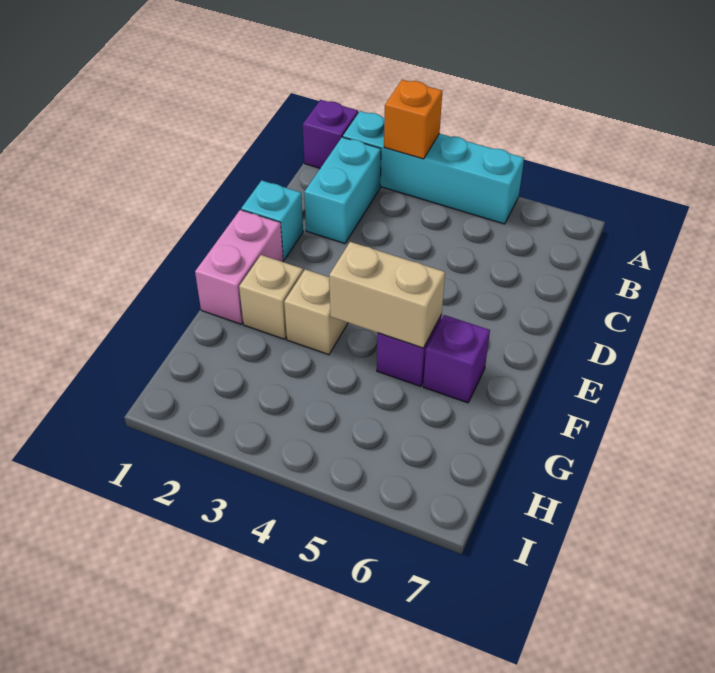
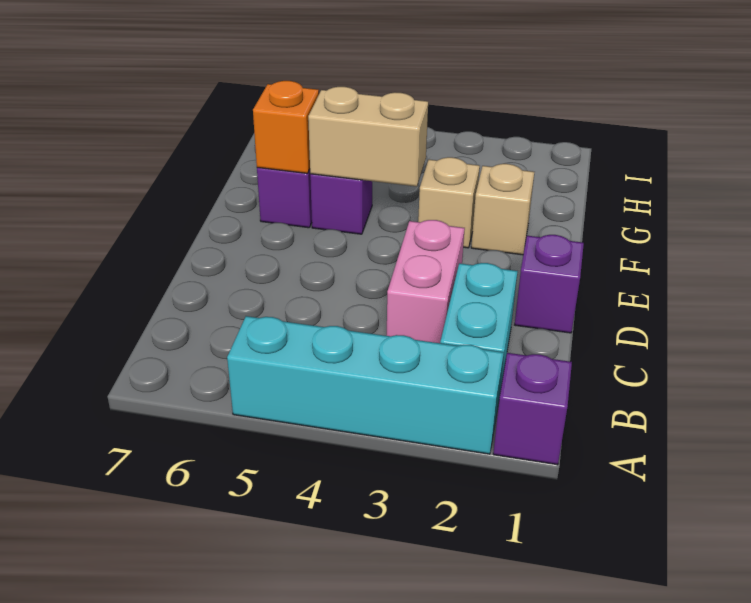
orange 1x1 brick [384,80,442,159] -> orange 1x1 brick moved to [253,81,319,173]
cyan 1x1 brick [241,180,303,260] -> purple 1x1 brick [515,235,584,333]
pink 1x2 brick [195,210,283,324] -> pink 1x2 brick moved to [387,220,465,343]

